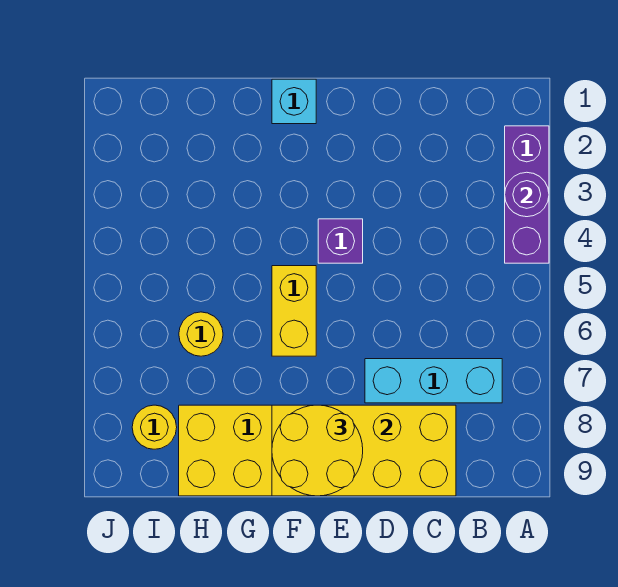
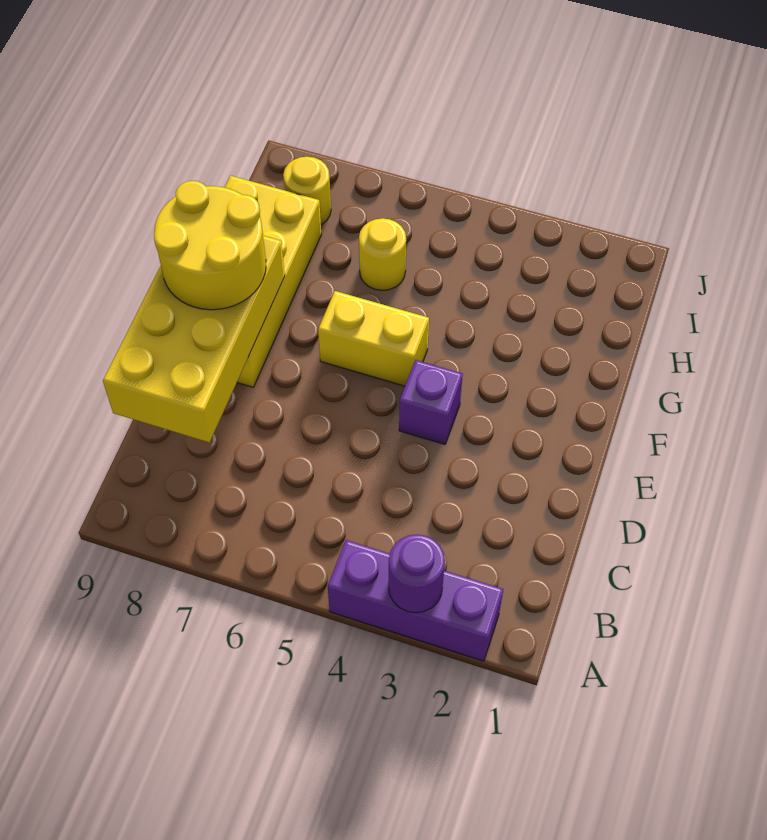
cyan 1x3 brick [365,359,502,403] -> none
cyan 1x1 brick [272,79,316,124] -> none

